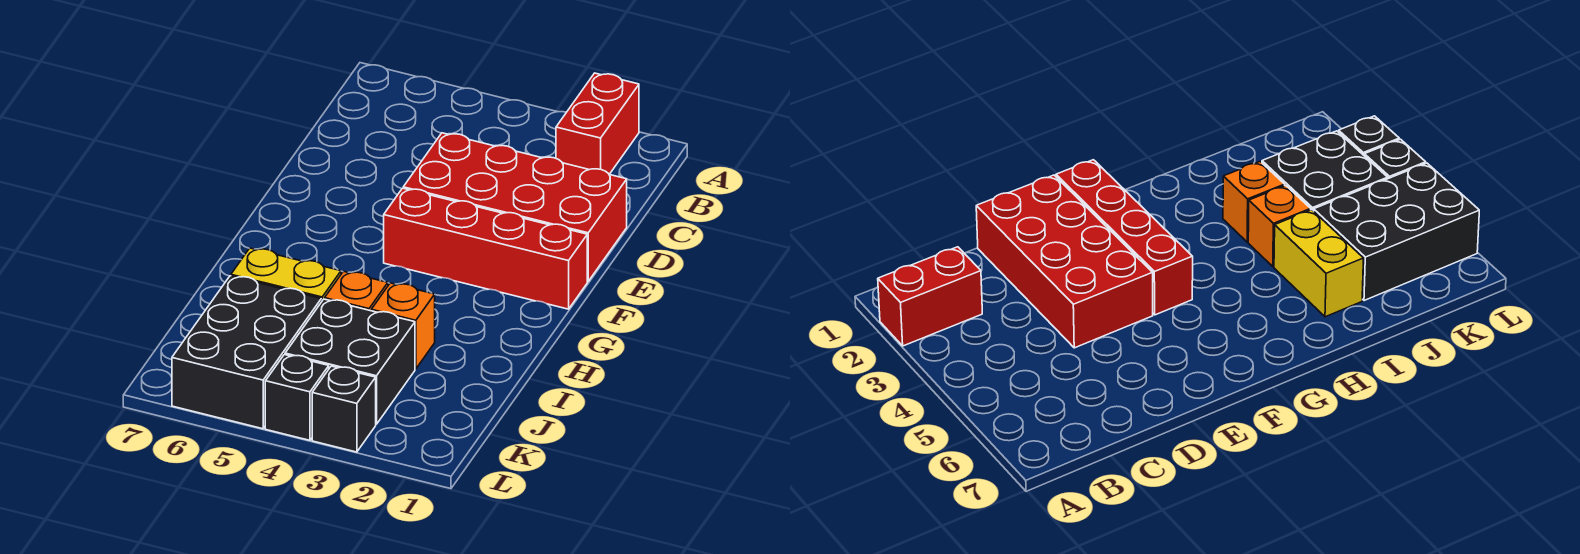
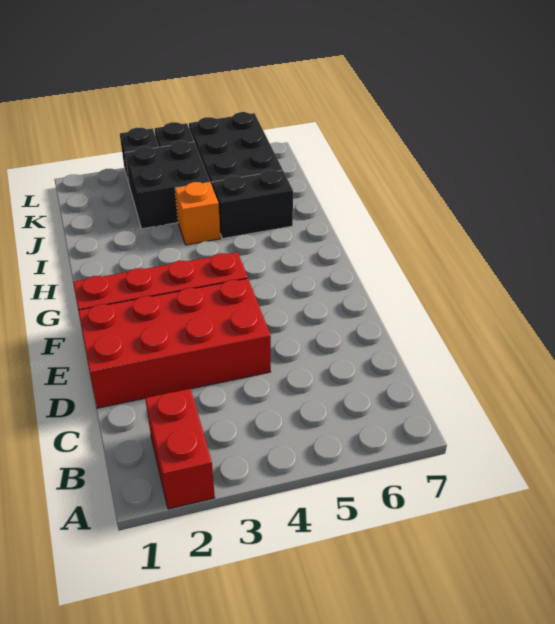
orange 1x1 brick [371,283,435,369] -> none
yellow 1x2 brick [231,248,341,302] -> black 1x2 brick [212,170,293,239]

